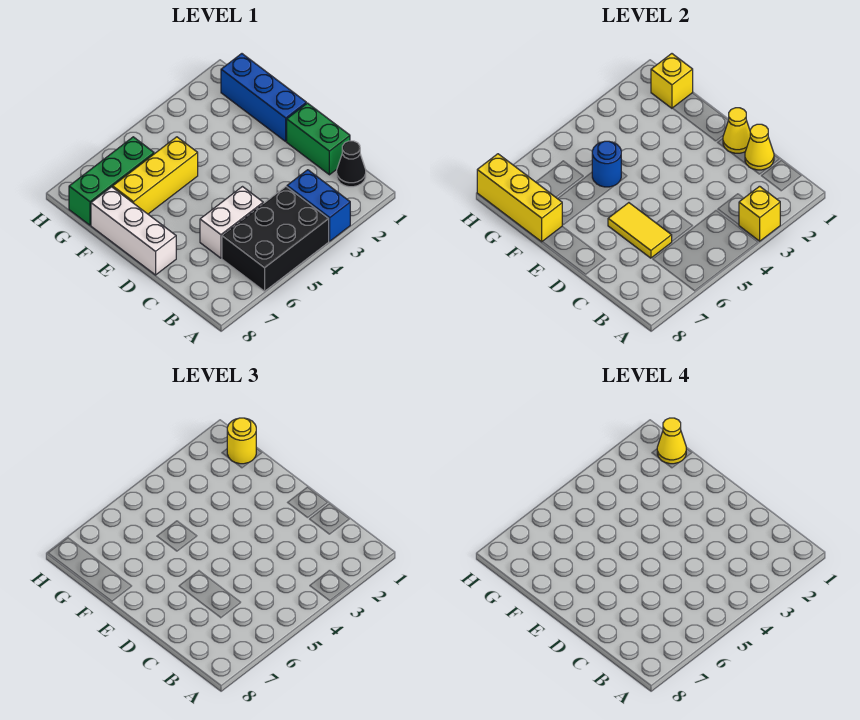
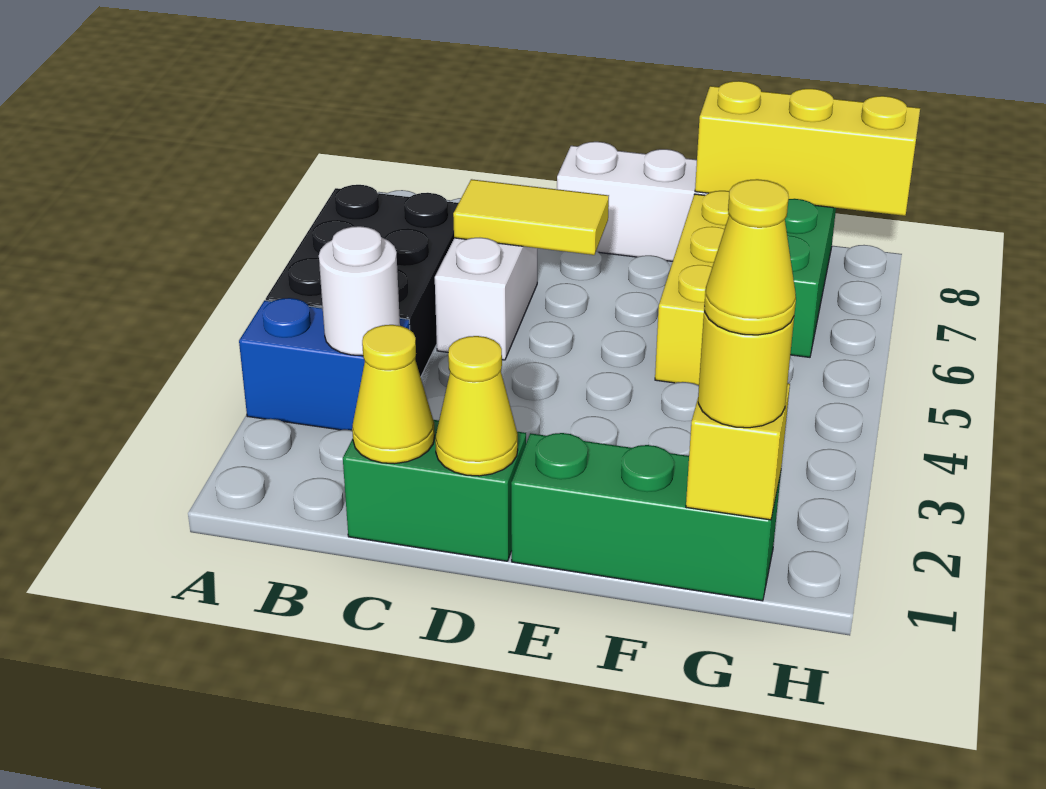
yellow 1x1 brick [739,186,780,241] -> none
black 1x1 cone [337,141,366,187] -> none
none -> white 1x1 round brick [319,226,400,356]
blue 1x3 brick [221,54,306,141] -> green 1x3 brick [511,433,781,601]
blue 1x1 round brick [592,141,621,187] -> none

